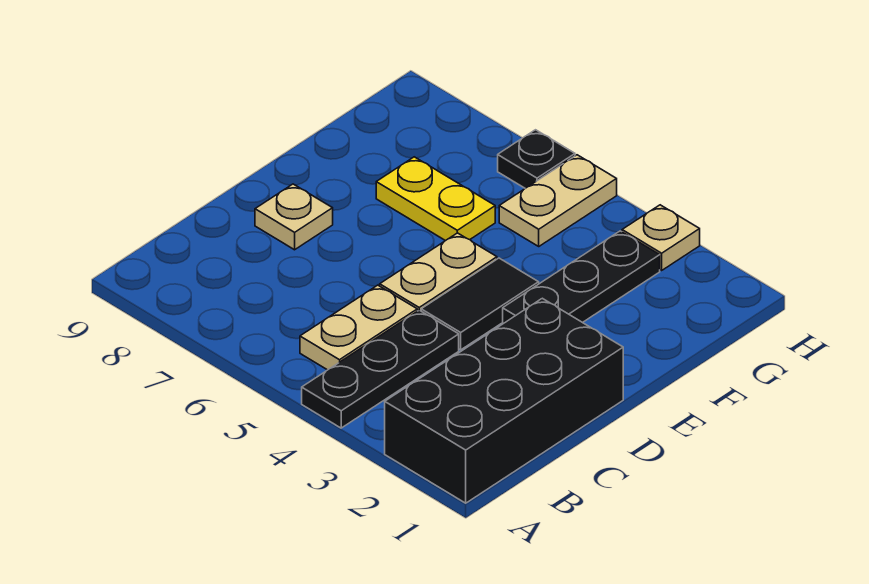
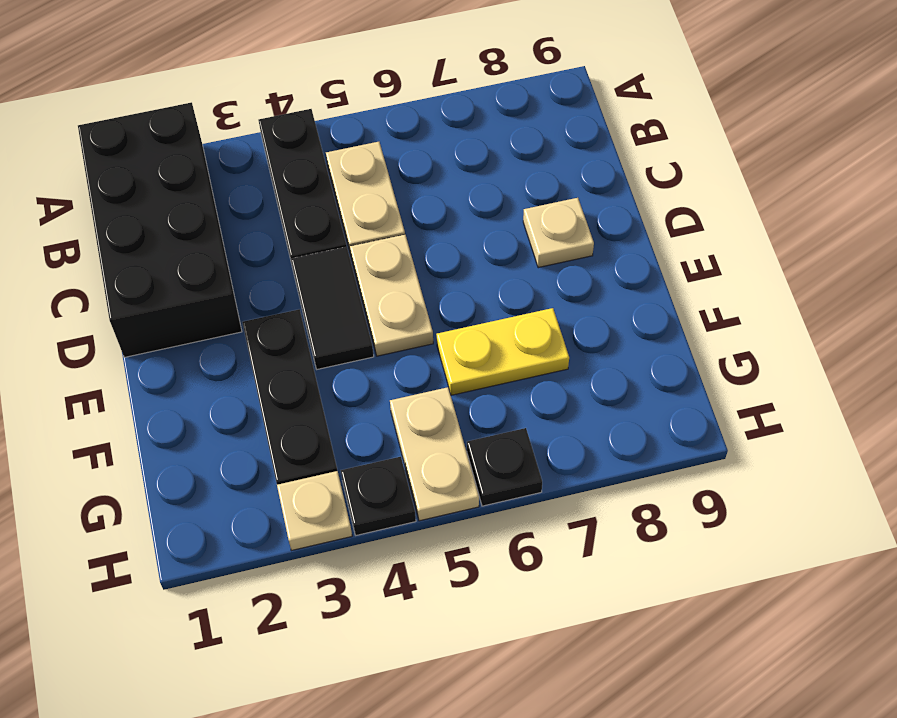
none -> black 1x1 plate [341,457,416,535]

